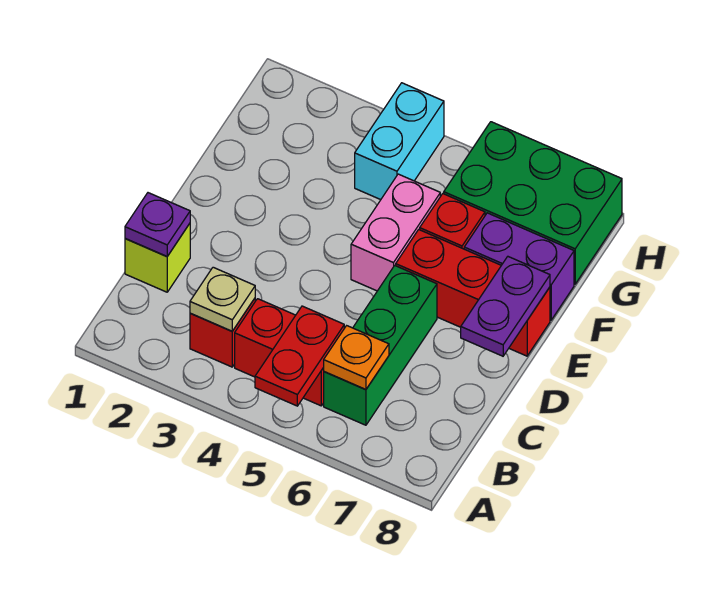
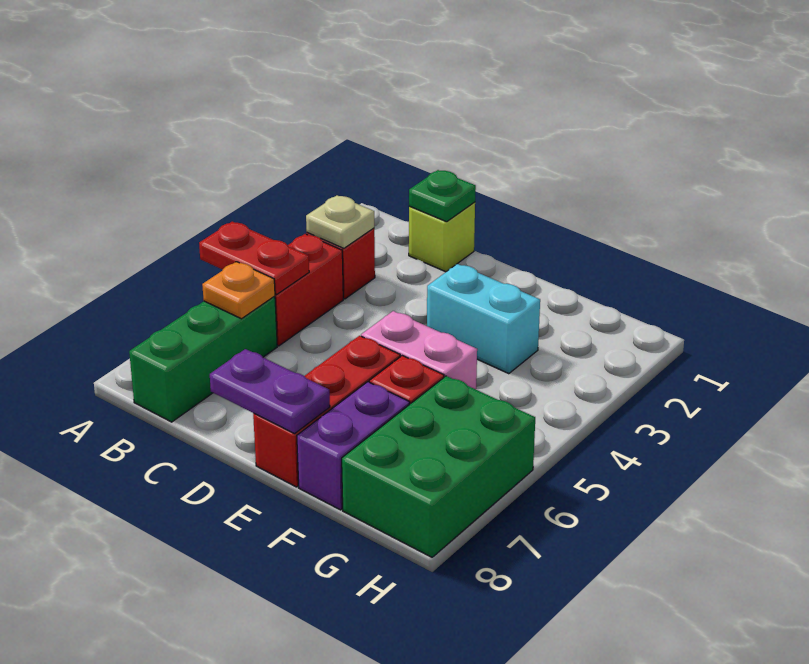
green 1x3 brick [324,266,437,425] -> green 1x3 brick turned to [129,296,277,422]
purple 1x1 plate [125,193,190,256] -> green 1x1 plate [409,170,476,222]
cyan 1x2 brick [355,83,444,200] -> cyan 1x2 brick moved to [427,264,540,374]

